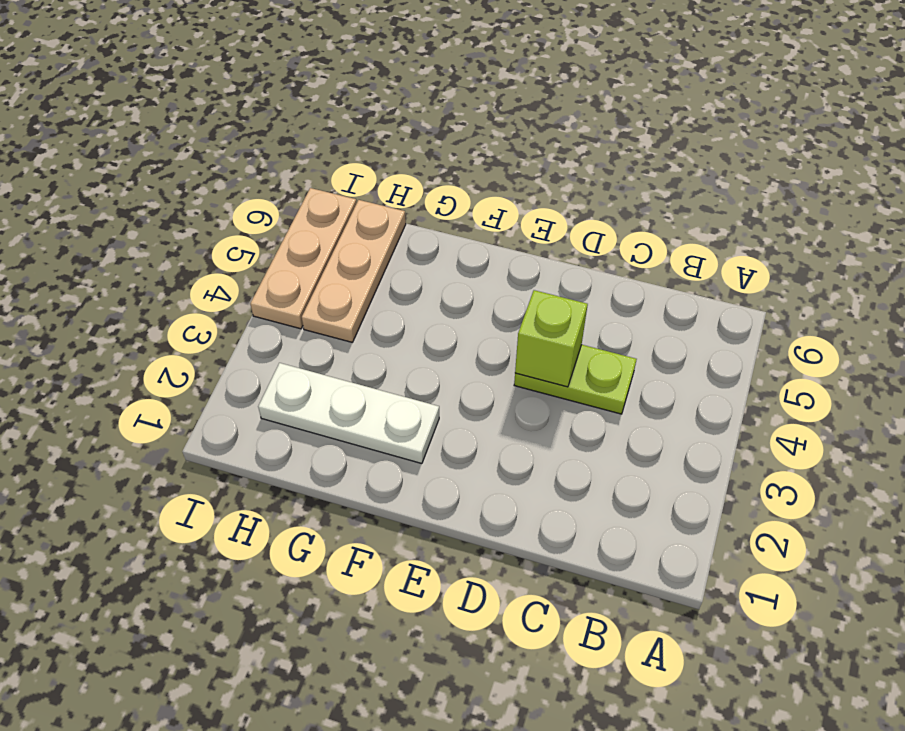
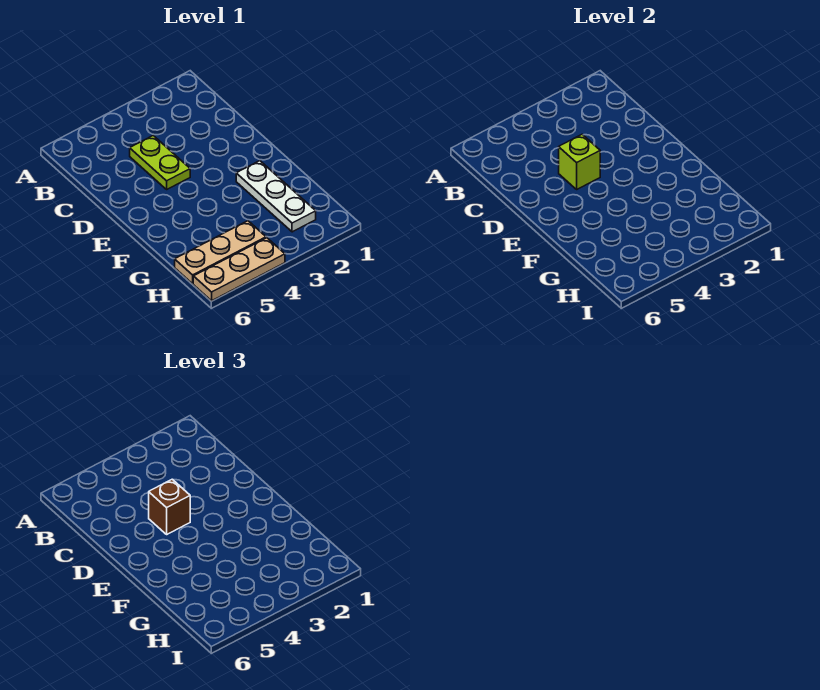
none -> brown 1x1 brick [149,479,190,534]

